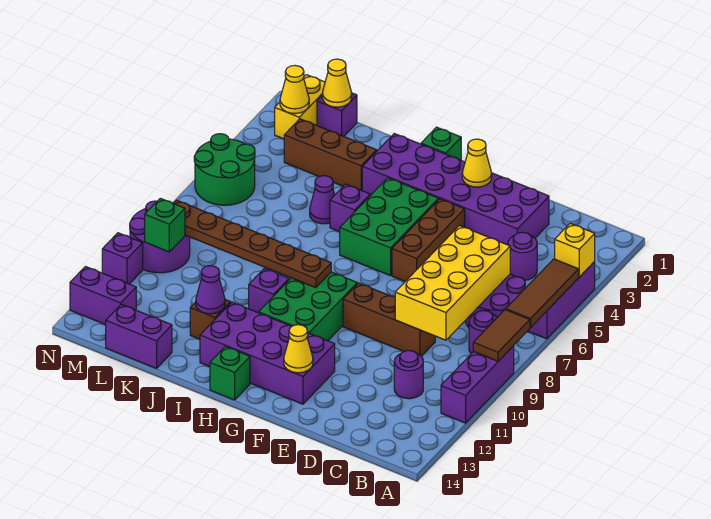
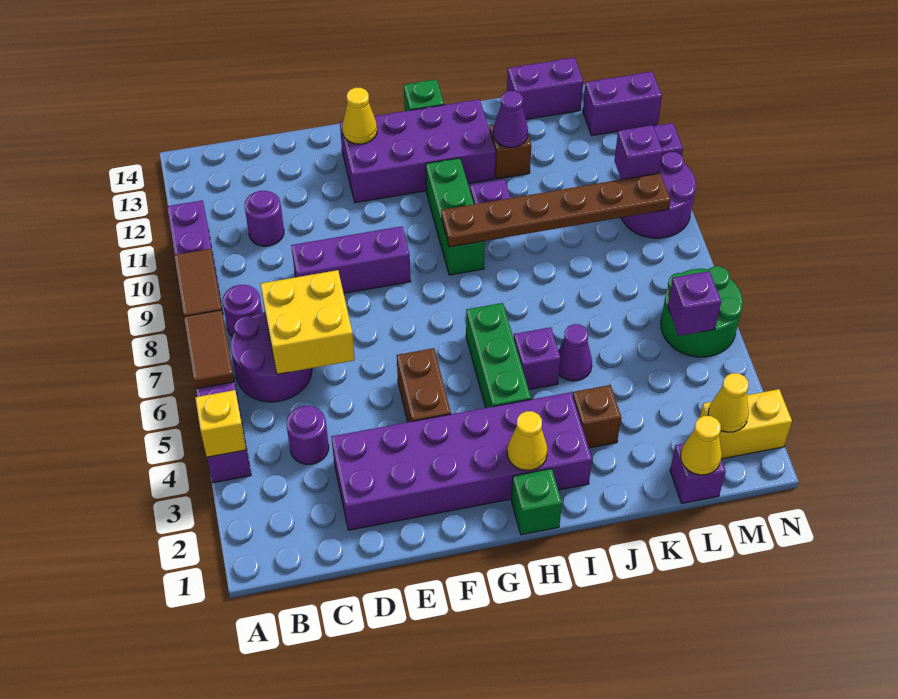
brown 1x3 tile [506,259,579,328] -> brown 1x2 tile [184,310,234,389]
yellow 2x4 brick [395,226,510,340] -> yellow 2x2 brick [261,270,355,374]
brown 1x3 brick [343,283,435,356] -> purple 1x3 brick [291,226,411,293]
yellow 1x1 cone [462,139,492,187] -> yellow 1x1 cone moved to [507,411,547,470]
brown 1x3 brick [392,199,465,281] -> brown 1x2 brick [397,348,451,422]
green 2x3 brick [340,178,439,276] -> green 1x3 brick [466,303,531,408]
green 2x3 brick [259,272,357,341] -> green 1x3 brick [426,158,485,275]
brown 1x3 brick [284,119,377,191] -> brown 1x1 brick [572,385,621,448]
yellow 1x2 brick [275,75,325,139] -> yellow 1x2 brick turned to [700,389,792,459]
none -> purple 1x1 brick [668,271,721,336]
green 1x1 brick [145,198,185,252] -> purple 1x1 brick [614,125,663,179]

